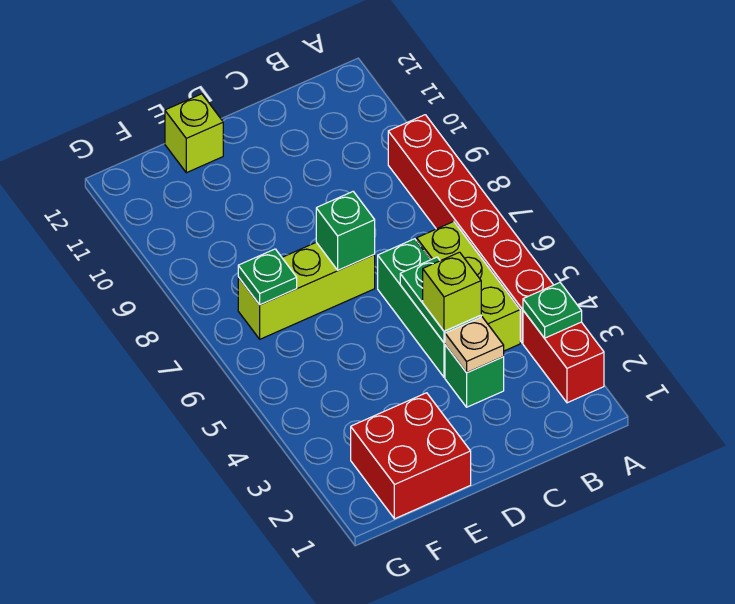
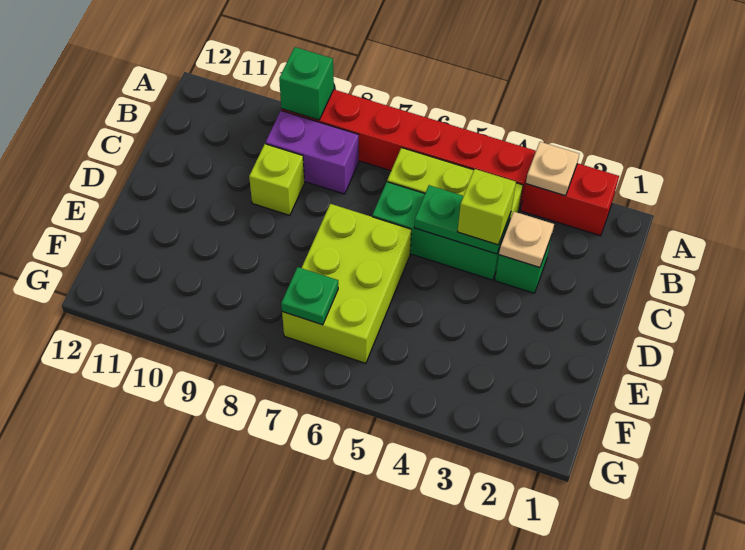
green 1x1 plate [523,283,582,338] -> tan 1x1 plate [526,142,579,196]
none -> purple 1x2 brick [266,111,359,194]
lime 1x3 brick [238,242,375,339] -> lime 2x3 brick [282,204,411,363]
green 1x1 brick [316,192,375,270] -> green 1x1 brick moved to [279,47,334,120]
red 2x2 brick [351,393,471,519] -> none
lime 1x1 brick [165,94,223,173] -> lime 1x1 brick moved to [249,144,305,215]

